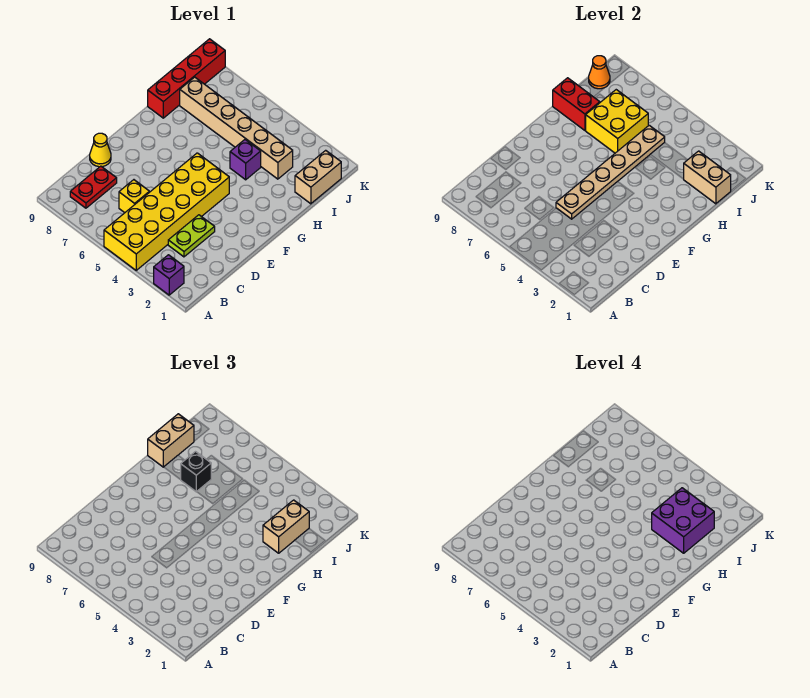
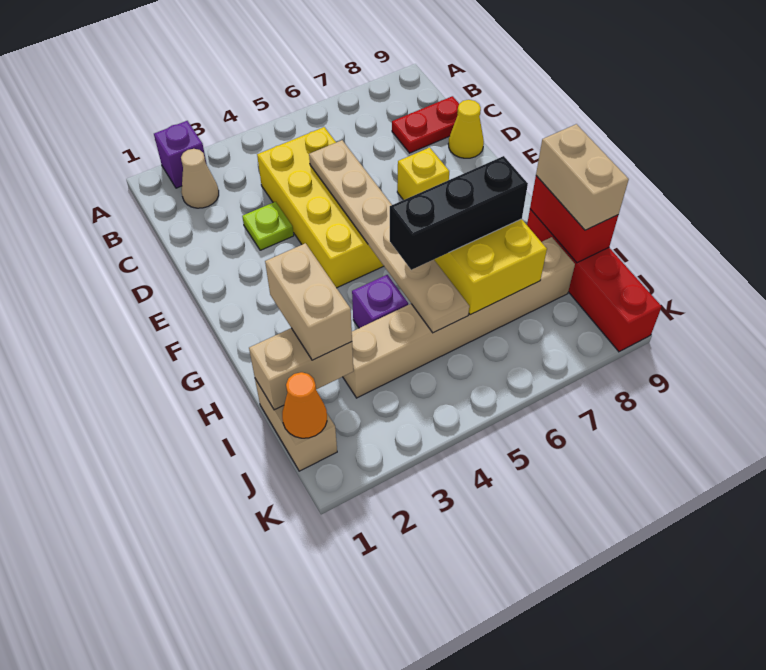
yellow 2x6 brick [104,153,229,270] -> yellow 2x4 brick [257,127,384,288]
none -> tan 1x1 cone [181,149,219,208]
red 1x2 plate [70,166,117,208] -> red 1x2 plate turned to [392,96,459,153]
lime 1x2 plate [168,215,215,257] -> lime 1x1 plate [242,202,294,250]
yellow 1x1 brick [119,180,149,213] -> yellow 1x1 brick moved to [397,147,449,200]
purple 2x2 brick [652,488,714,553] -> none
black 1x1 brick [181,452,211,492] -> black 1x3 brick [390,156,528,270]
red 1x2 brick [553,78,600,130] -> red 1x2 brick turned to [530,176,618,263]
orange 1x1 cone [589,56,610,89] -> orange 1x1 cone moved to [282,372,327,438]

